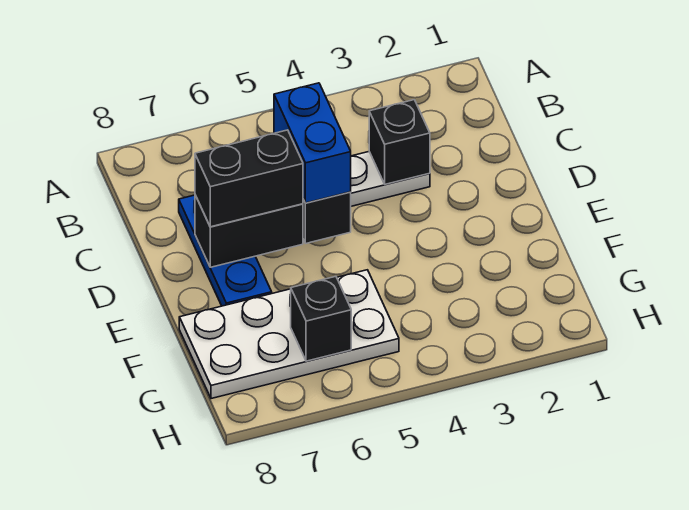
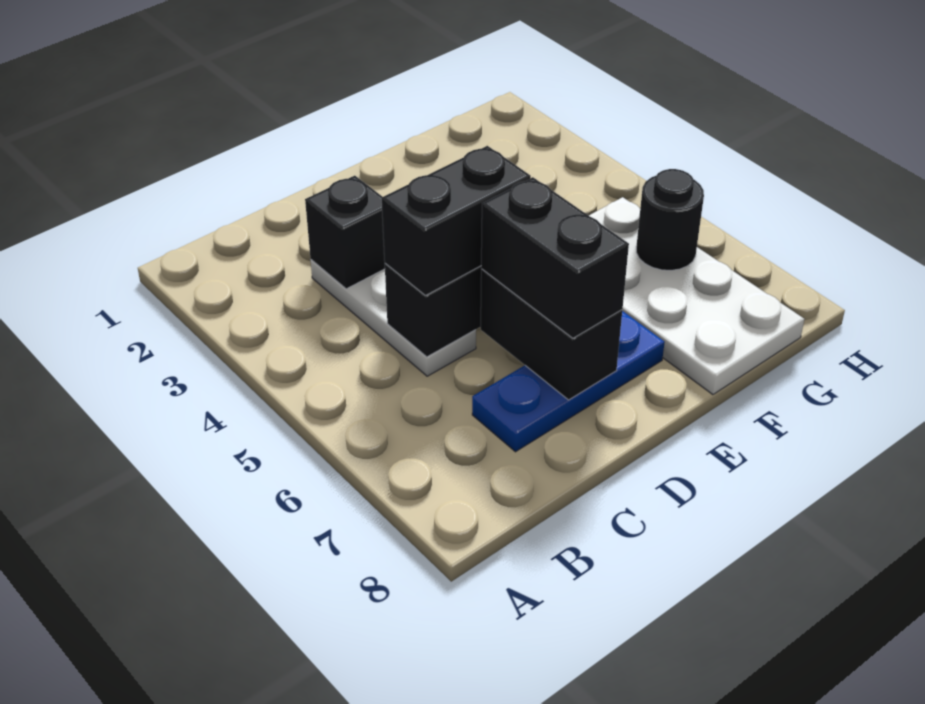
blue 1x2 brick [274,83,351,203] -> black 1x2 brick [382,146,531,296]
black 1x1 brick [291,276,351,361] -> black 1x1 round brick [636,169,704,270]

